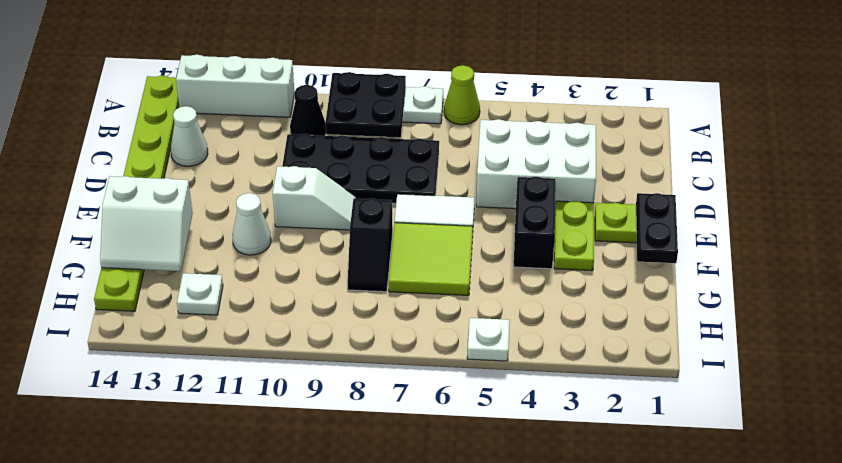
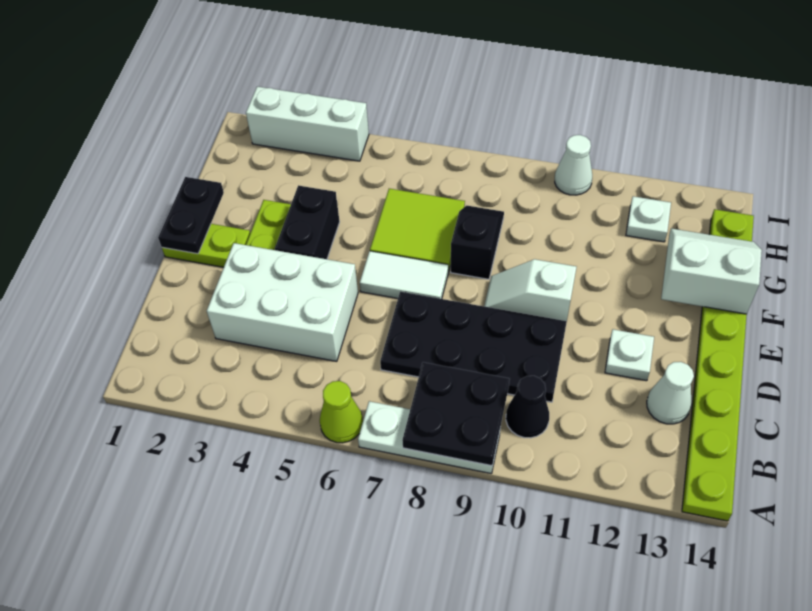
white 1x3 brick [176,55,294,117] -> white 1x3 brick moved to [246,87,369,161]
white 1x1 cone [232,193,271,255] -> white 1x1 cone moved to [555,135,592,195]
white 1x1 plate [467,318,510,361] -> white 1x1 plate moved to [605,329,654,381]

